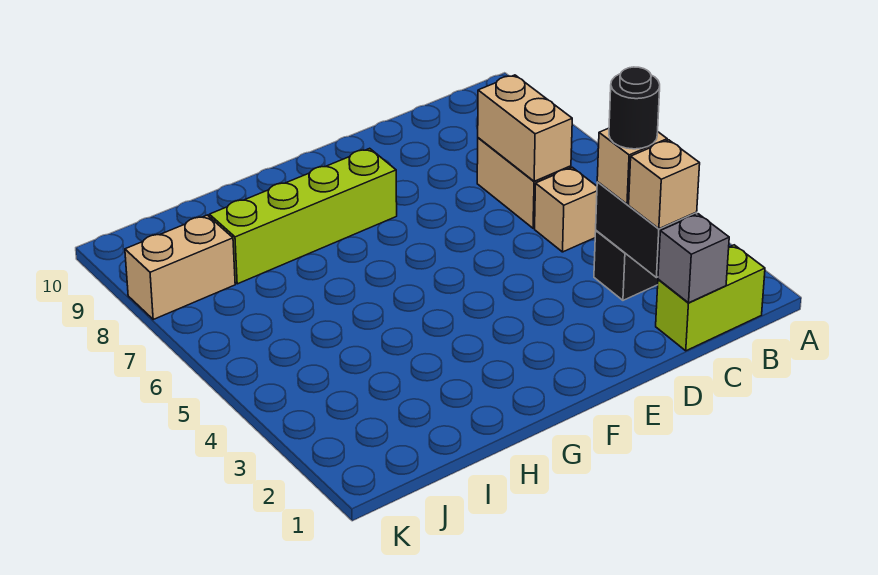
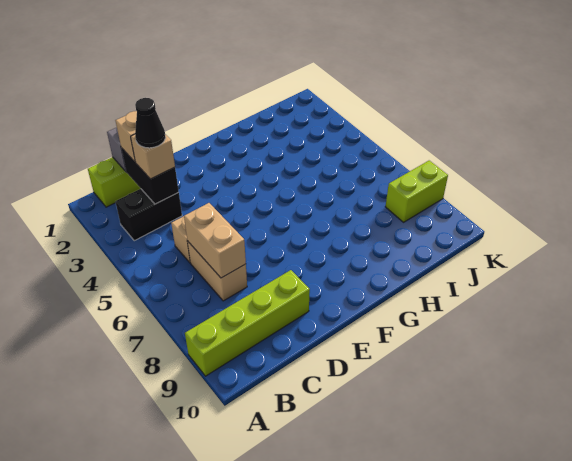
black 1x1 round brick [609,67,660,149] -> black 1x1 cone [135,98,166,148]
lime 1x4 brick [209,148,397,284] -> lime 1x4 brick moved to [185,270,310,376]
tan 1x2 brick [125,215,235,319] -> lime 1x2 brick [385,161,448,222]

